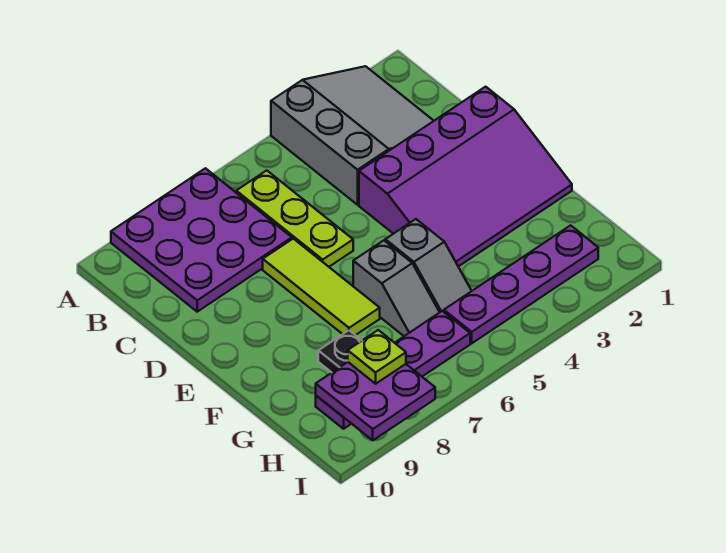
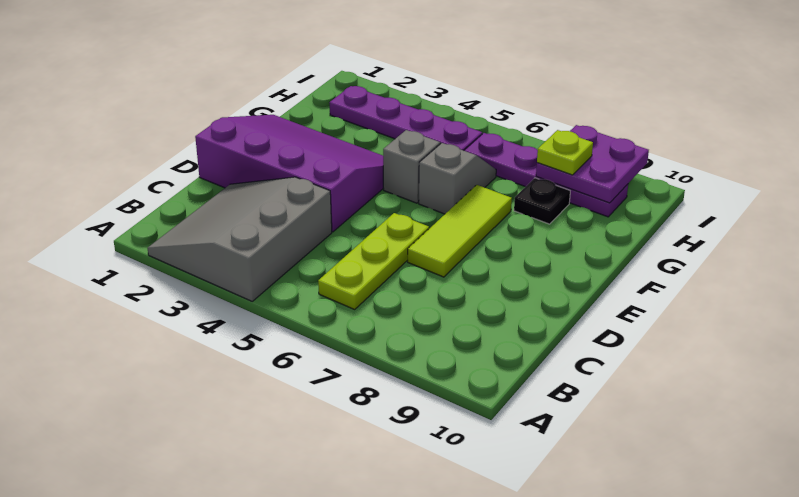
purple 3x3 plate [111,168,292,312] -> none

